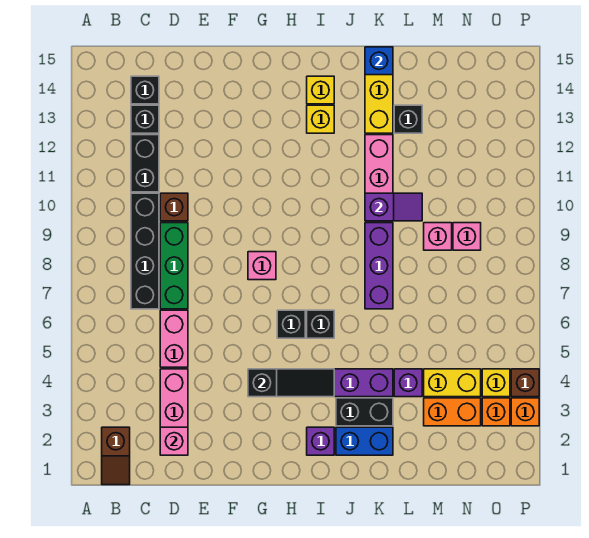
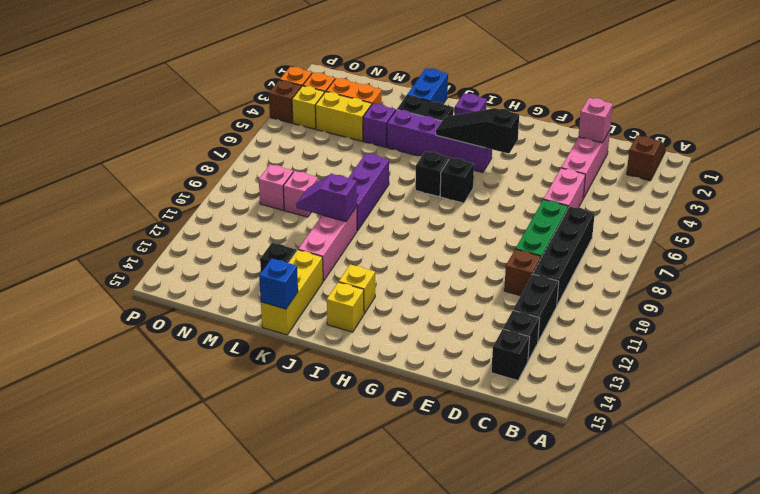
pink 1x1 brick [248,252,276,280] -> none
blue 1x2 brick [336,427,393,455] -> blue 1x2 brick turned to [407,68,448,104]

